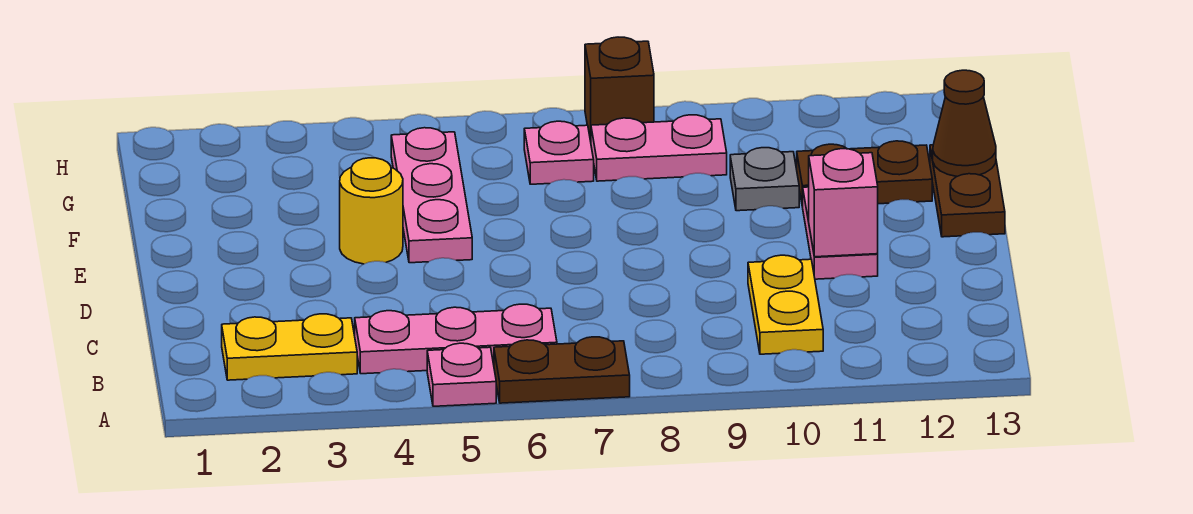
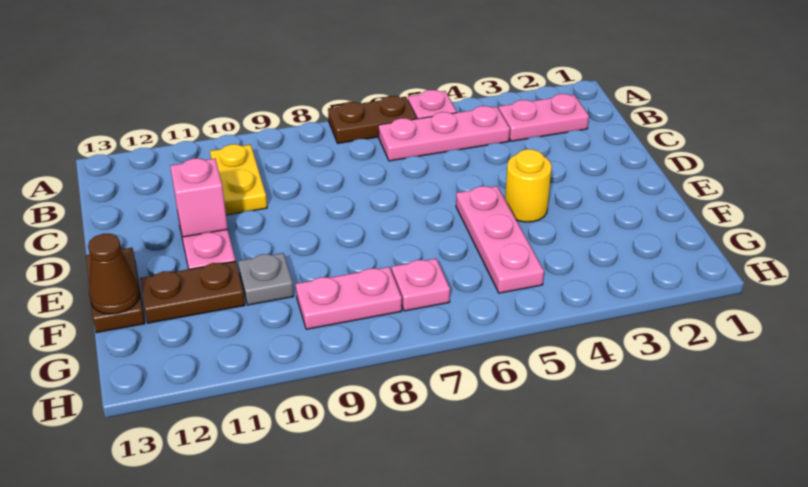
yellow 1x2 plate [222,314,357,380] -> pink 1x2 plate [499,94,589,141]
brown 1x1 brick [585,37,654,141] -> none

